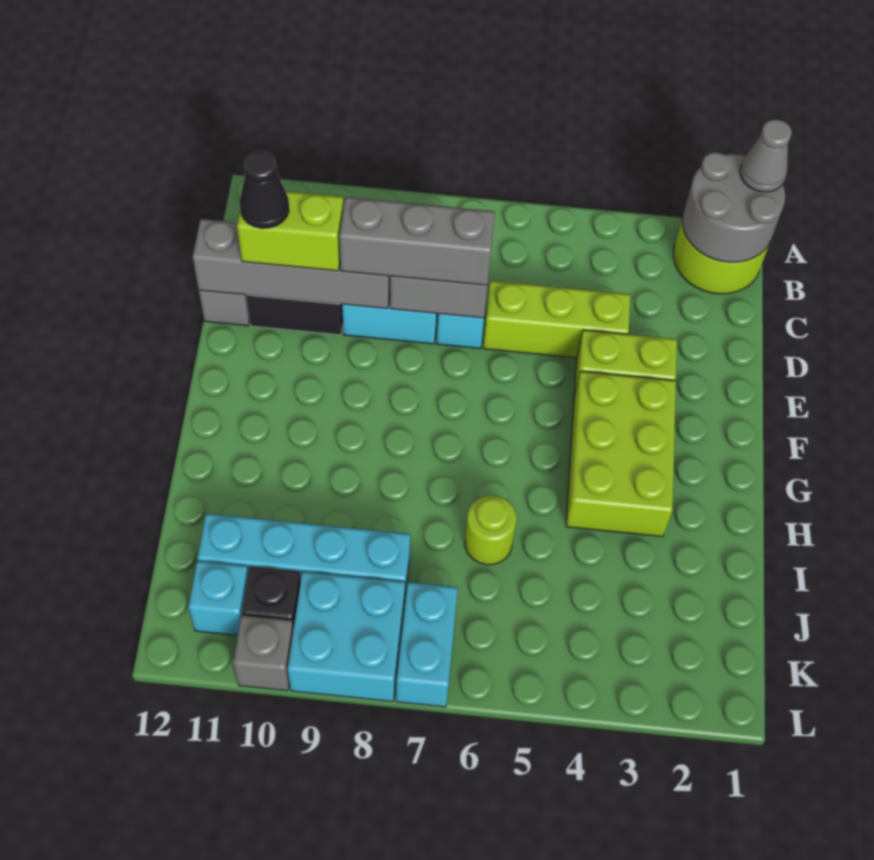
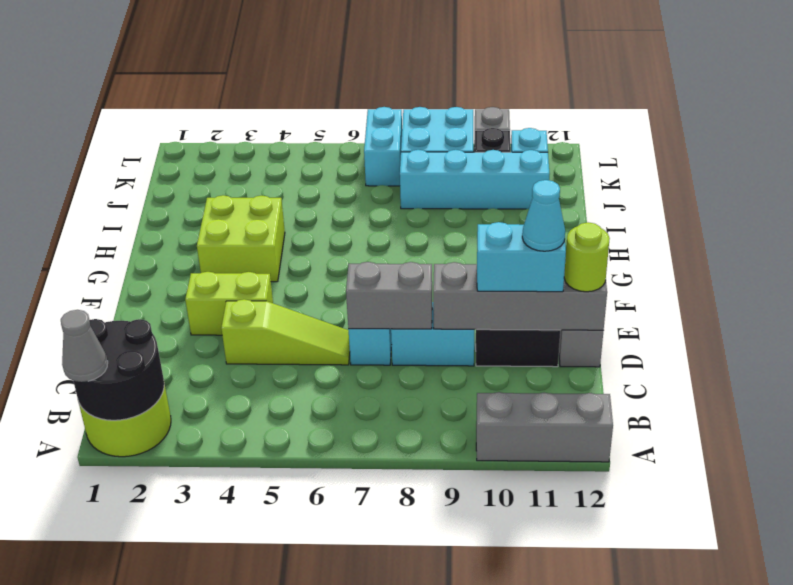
grey 2x2 round brick [682,152,785,262] -> black 2x2 round brick [73,319,164,420]
lime 1x3 brick [483,281,630,358] -> lime 1x3 slope [221,299,350,365]
grey 1x3 brick [339,197,495,285] -> grey 1x3 brick moved to [476,392,613,462]
lime 1x2 brick [237,191,344,271] -> cyan 1x2 brick [477,222,566,292]
black 1x1 cone [240,151,289,228] -> cyan 1x1 cone [522,180,565,251]
lime 2x3 brick [566,371,676,537] -> lime 2x2 brick [197,195,285,282]
lime 1x1 round brick [465,495,517,565] -> lime 1x1 round brick moved to [564,222,610,292]

